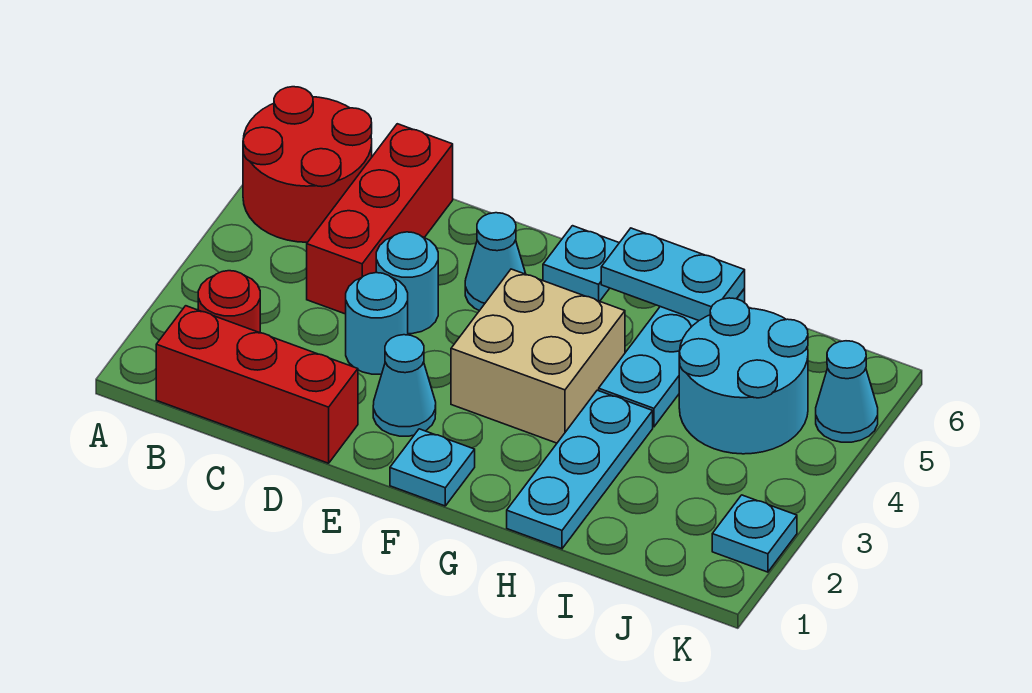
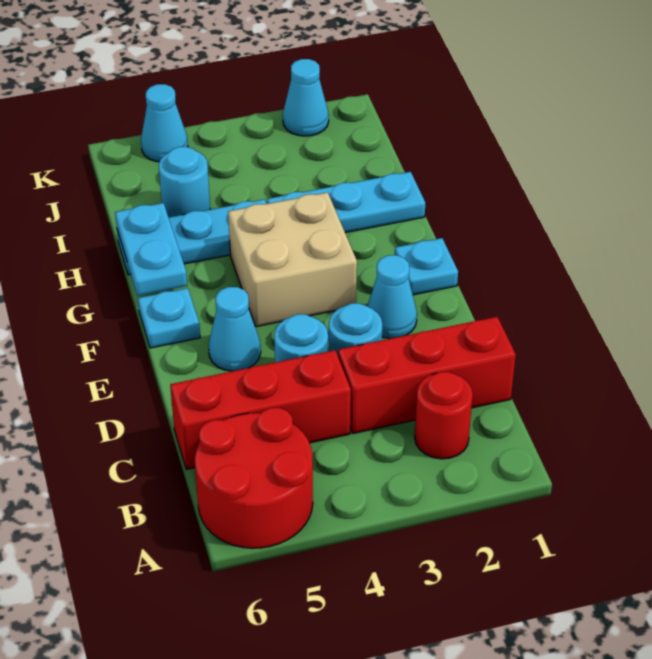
red 1x3 brick [156,306,358,463] -> red 1x3 brick turned to [338,317,516,433]
cyan 2x2 round brick [679,298,808,454] -> cyan 1x1 round brick [159,147,210,217]
cyan 1x1 plate [712,495,797,572] -> cyan 1x1 cone [283,59,329,136]

